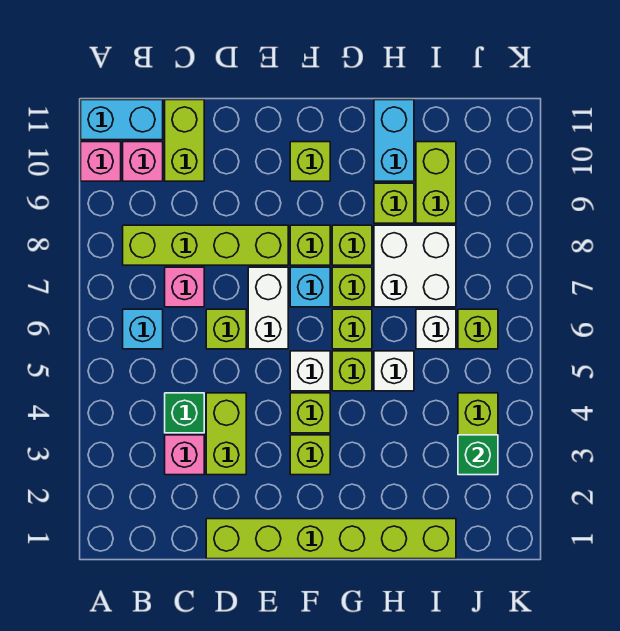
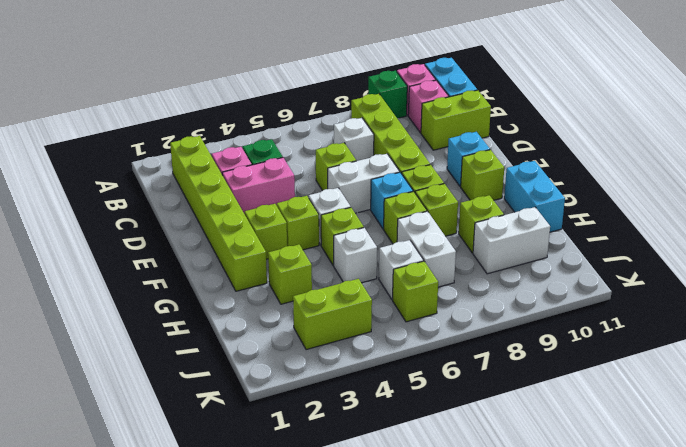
cyan 1x1 brick [123,309,163,349] -> cyan 1x1 brick moved to [447,132,490,186]
pink 1x1 brick [165,267,204,307] -> white 1x1 brick [334,118,374,161]
lime 1x6 brick [206,519,456,559] -> lime 1x6 brick moved to [170,136,267,291]
lime 1x2 brick [206,393,246,475] -> pink 1x2 brick [222,158,295,214]
lime 1x1 brick [332,309,372,349] -> lime 1x1 brick moved to [268,245,312,304]
white 2x2 brick [374,225,456,307] -> white 1x2 brick [397,211,456,287]
cyan 1x2 brick [374,100,414,181] -> cyan 1x2 brick turned to [504,161,565,232]
lime 1x2 brick [416,142,456,223] -> white 1x2 brick [473,207,550,274]
green 1x1 brick [458,435,498,475] -> green 1x1 brick moved to [368,71,407,118]

